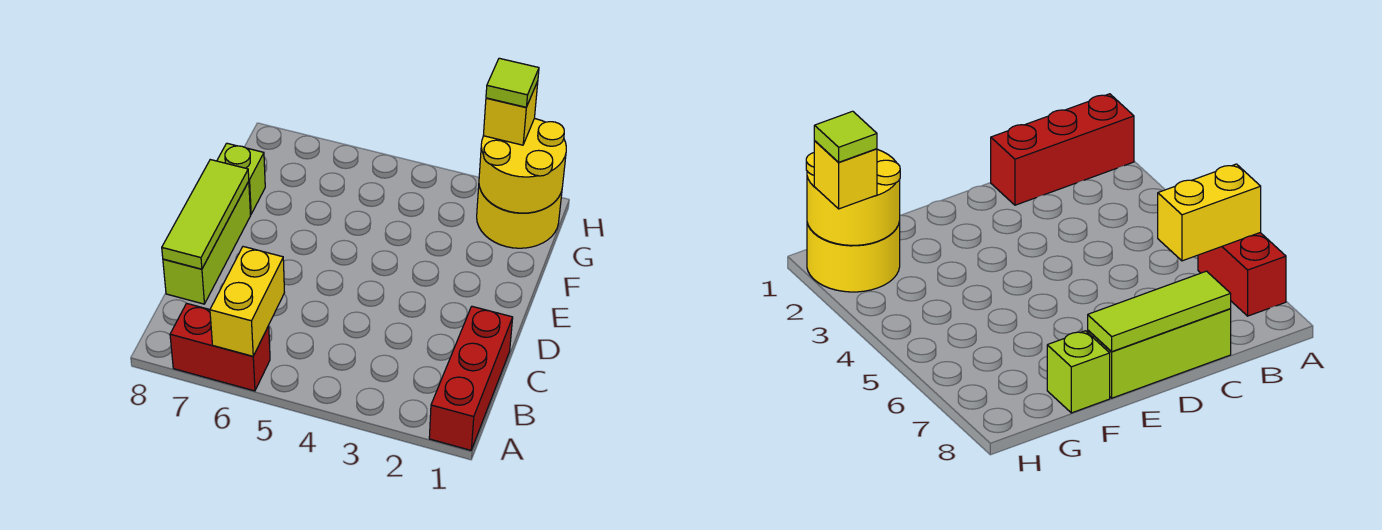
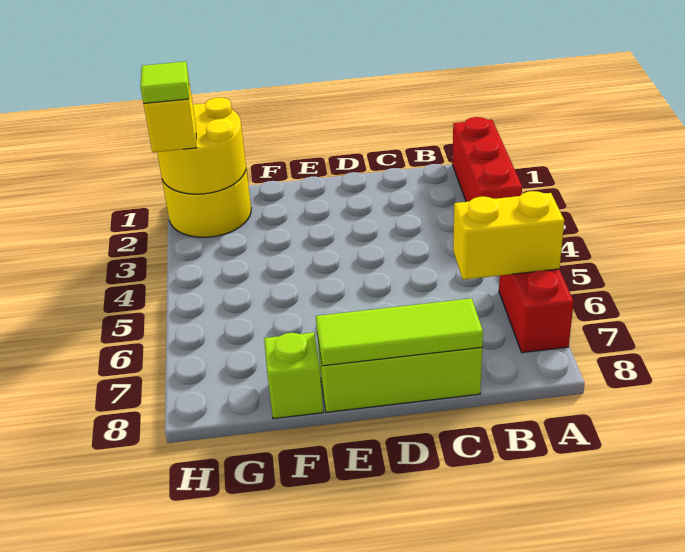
red 1x3 brick [429,306,513,450] -> red 1x3 brick turned to [452,117,522,202]

